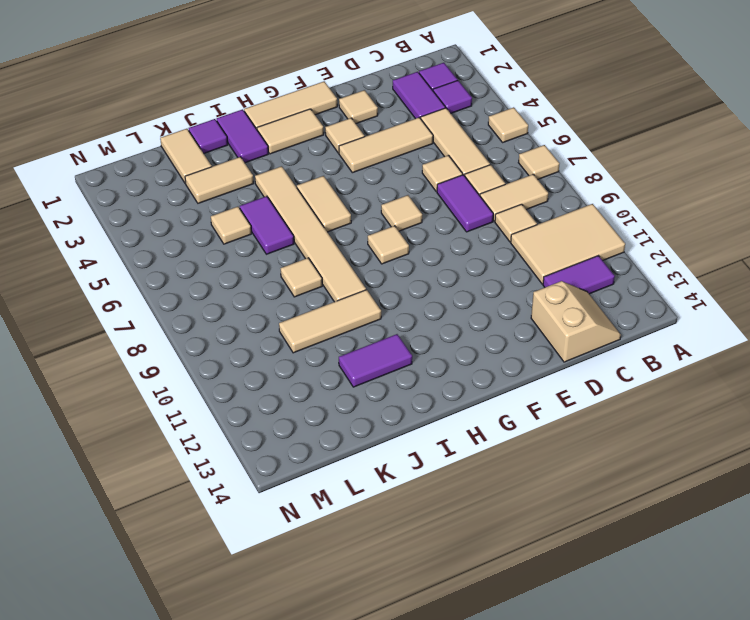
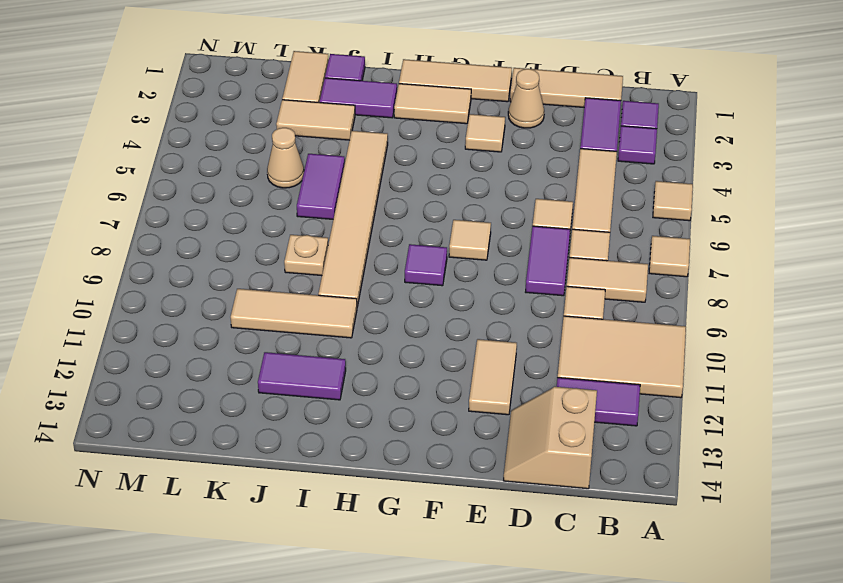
tan 2x2 slope [531,281,621,362] -> tan 2x2 slope turned to [504,387,597,489]
tan 1x3 tile [339,117,433,173] -> tan 1x3 tile moved to [510,68,623,107]
tan 1x1 tile [339,90,378,124] -> tan 1x1 cone [508,69,544,128]
tan 1x1 tile [368,226,409,264] -> purple 1x1 tile [405,244,447,286]
tan 1x2 tile [297,176,351,232] -> tan 1x2 tile moved to [469,339,517,415]
purple 1x2 tile [217,109,268,163] -> purple 1x2 tile turned to [320,78,397,118]
tan 1x1 tile [281,258,322,297] -> tan 1x1 plate [284,235,328,276]
tan 1x1 tile [211,207,251,244] -> tan 1x1 cone [267,128,304,188]

